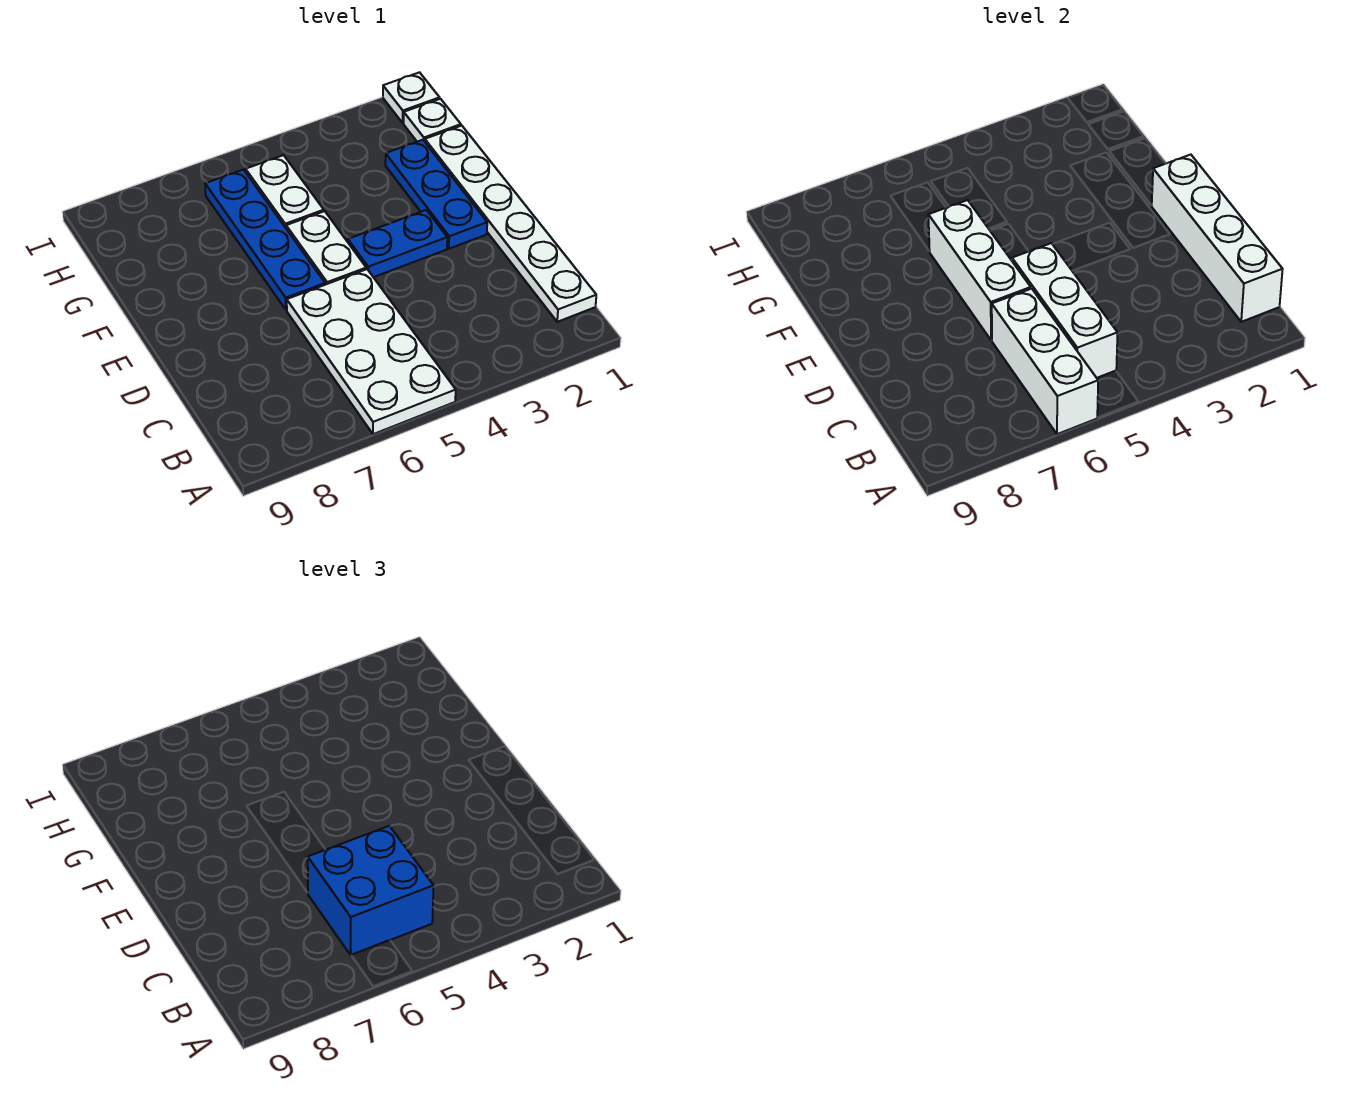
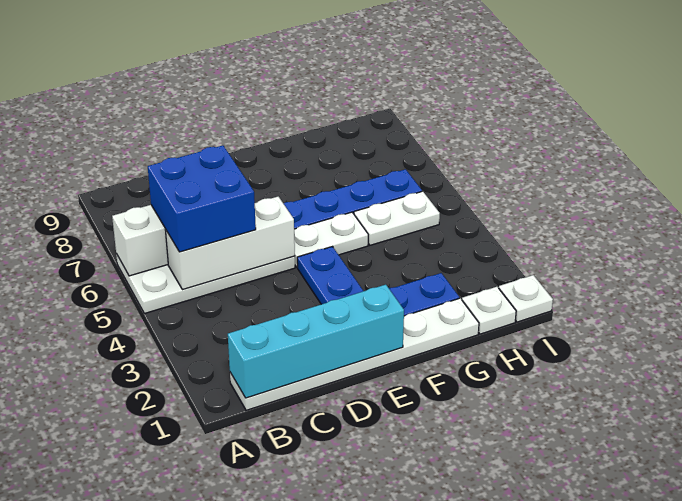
white 1x4 brick [1152,155,1283,322] -> cyan 1x4 brick [228,285,404,398]
white 1x3 brick [928,200,1031,340] -> none

